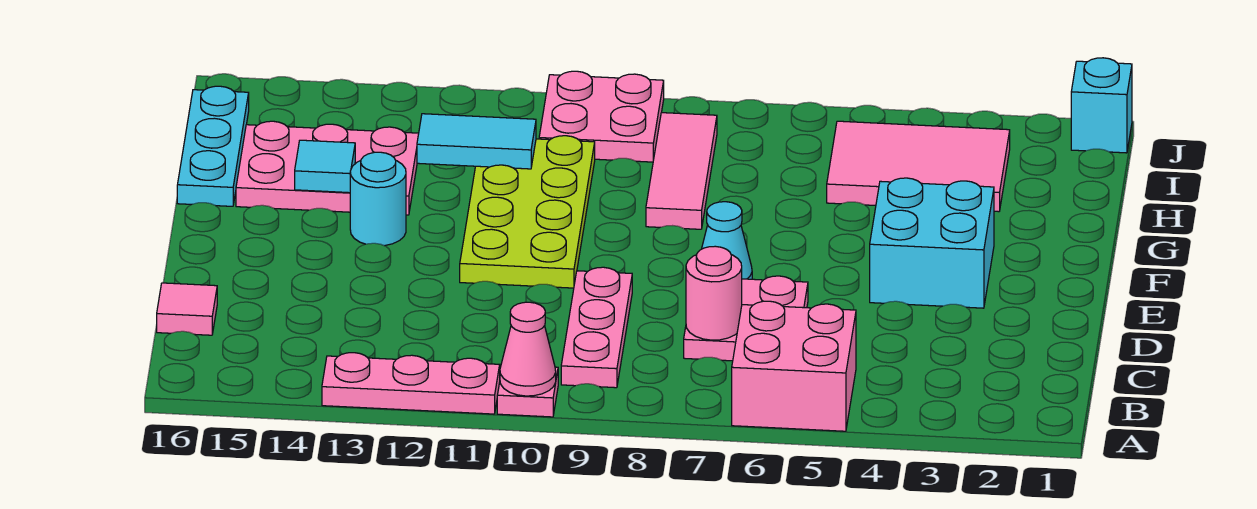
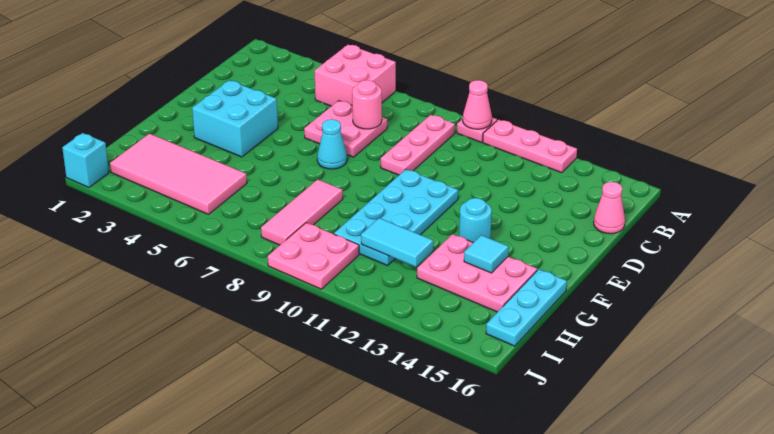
pink 1x1 tile [157,283,217,335] -> pink 1x1 cone [594,182,625,234]
lime 2x4 plate [460,136,595,288] -> cyan 2x4 plate [334,169,458,266]
pink 2x3 tile [827,121,1010,212] -> pink 2x4 tile [110,134,247,214]

